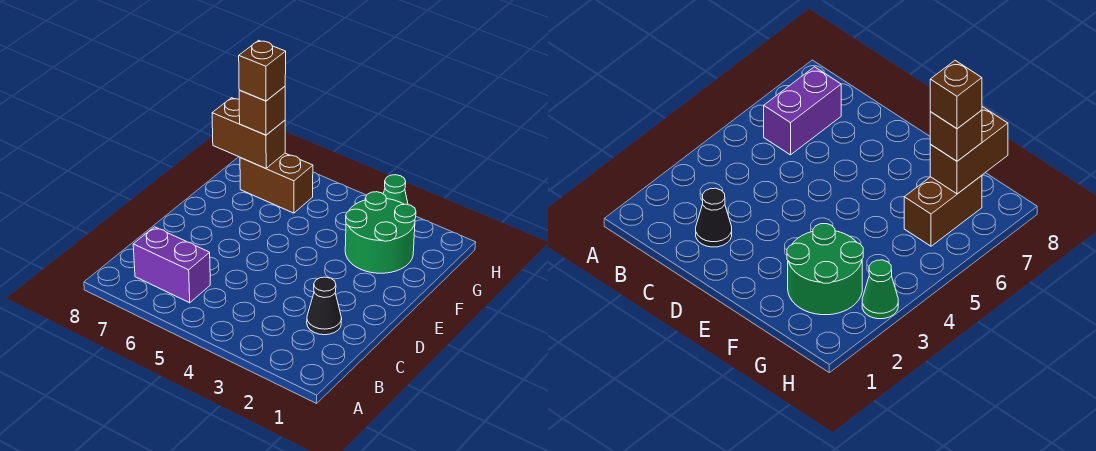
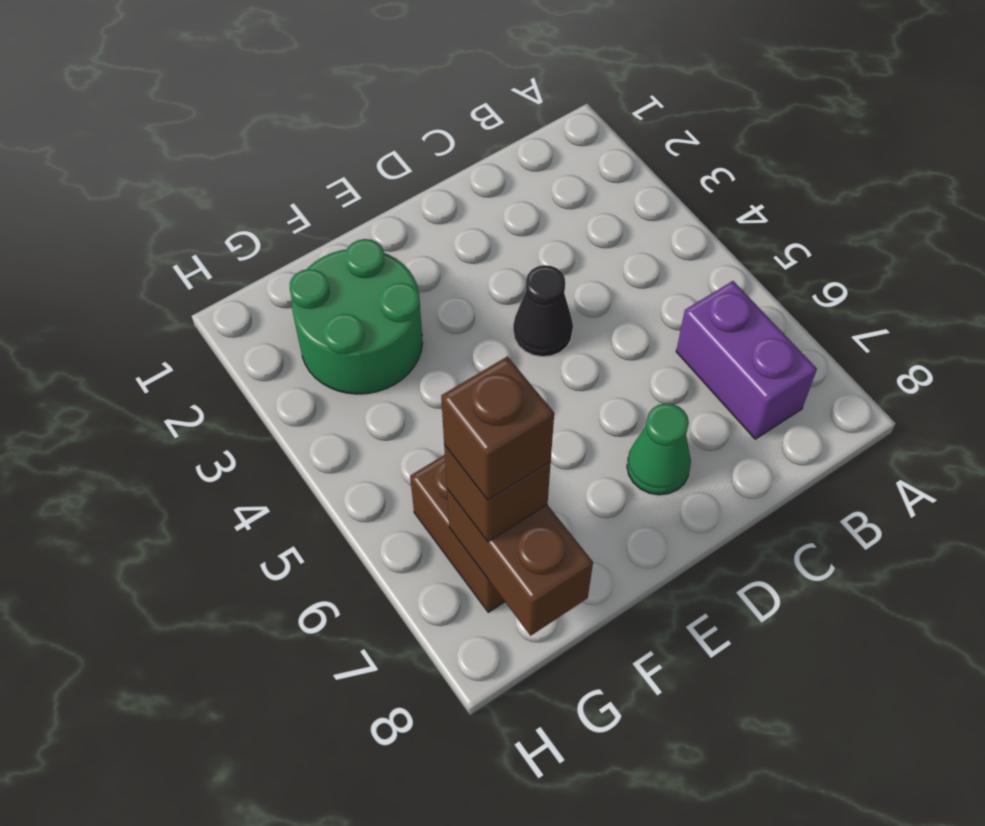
black 1x1 cone [307,277,342,335] -> black 1x1 cone moved to [513,265,573,357]
green 1x1 cone [383,175,408,205] -> green 1x1 cone moved to [627,403,691,495]

